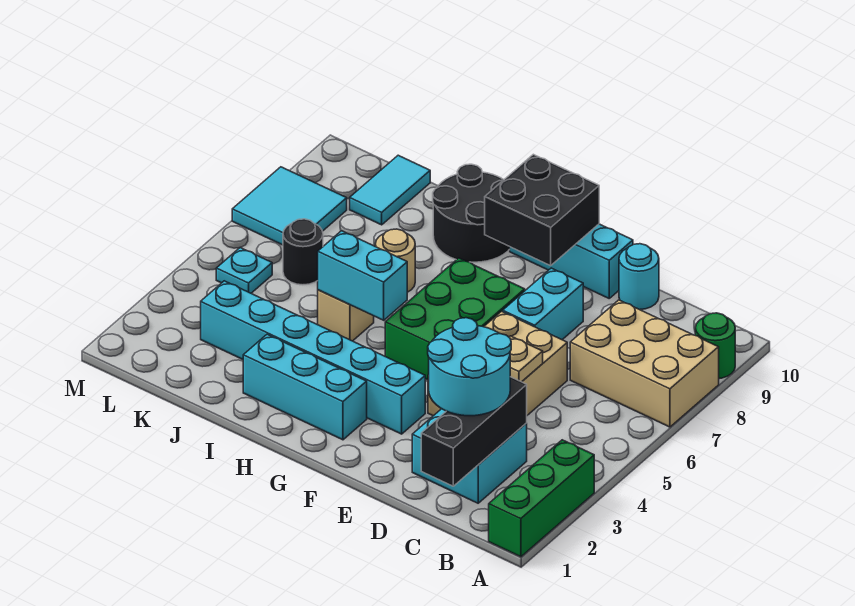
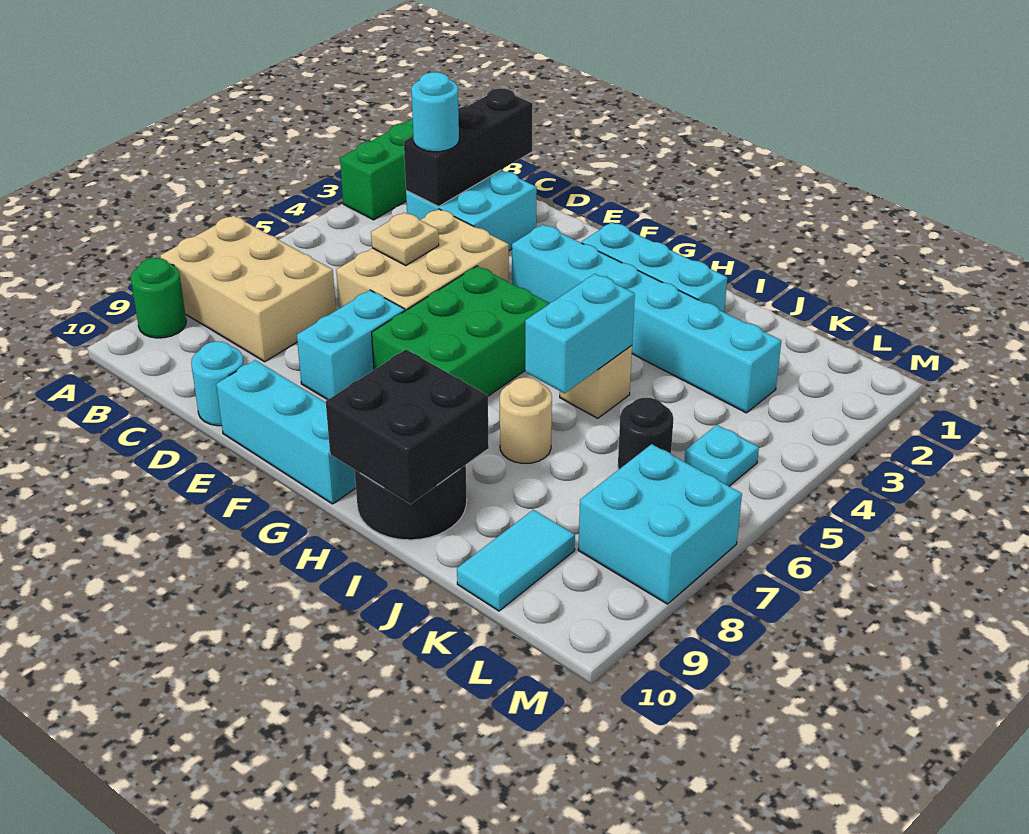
cyan 2x2 round brick [428,318,511,416] -> cyan 1x1 round brick [411,72,459,152]
black 2x2 brick [485,154,599,266] -> black 2x2 brick moved to [326,349,489,504]
cyan 1x2 brick [318,231,407,320] -> cyan 1x2 brick turned to [525,274,635,393]
cyan 2x2 tile [232,167,347,245] -> cyan 2x2 brick [578,444,742,604]

